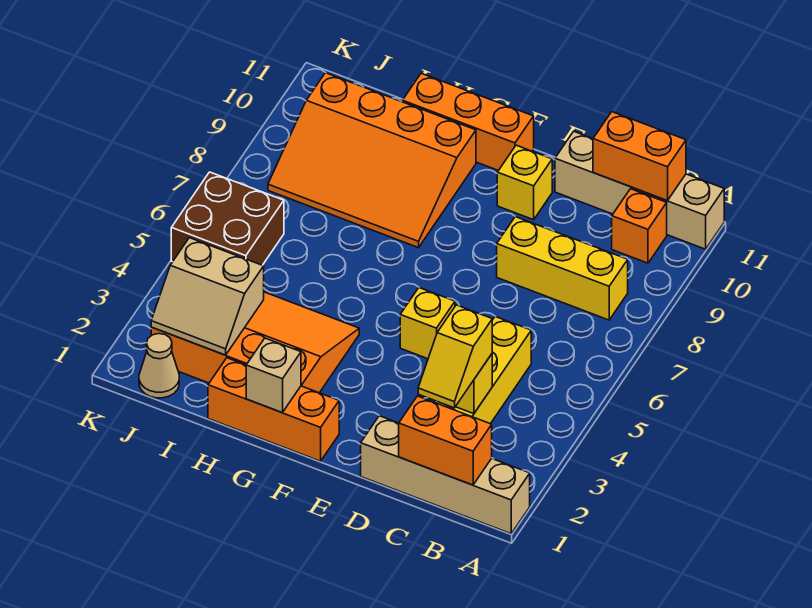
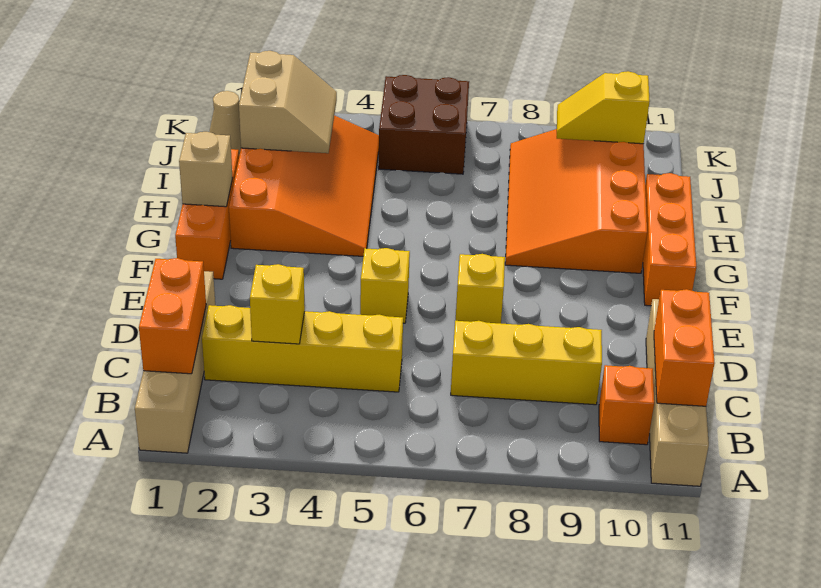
yellow 1x3 brick [497,217,628,320] -> yellow 1x3 brick turned to [451,321,602,405]
yellow 1x2 slope [418,305,492,408] -> yellow 1x2 slope moved to [557,71,650,144]
yellow 1x1 brick [497,145,552,220] -> yellow 1x1 brick moved to [456,254,505,323]
tan 2x2 slope [151,238,264,355] -> tan 2x2 slope turned to [239,51,337,153]

